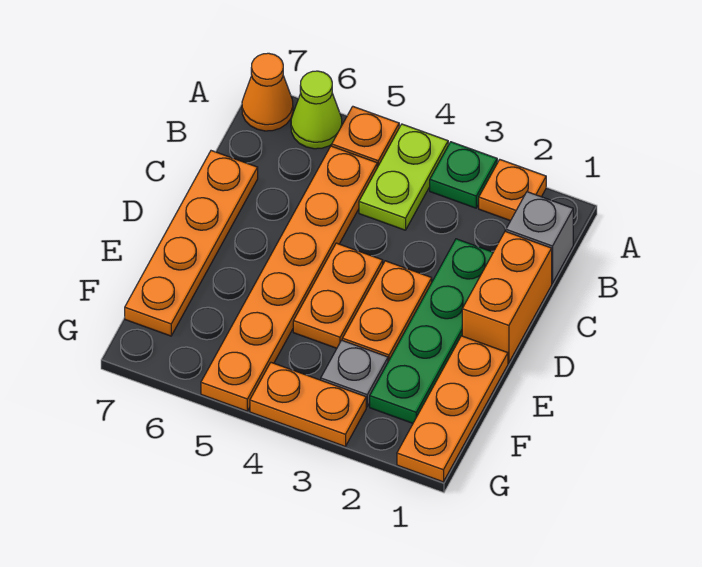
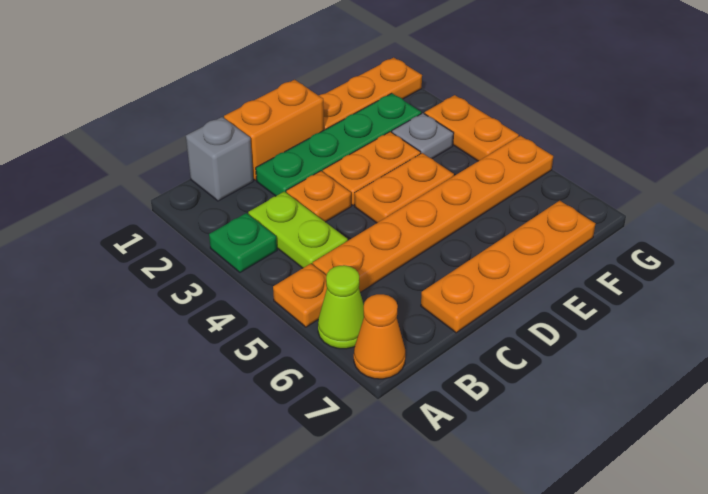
orange 1x1 plate [479,160,546,221] -> orange 1x1 plate moved to [286,171,351,222]
lime 1x2 plate [359,124,448,230] -> lime 1x2 plate turned to [248,192,348,268]

